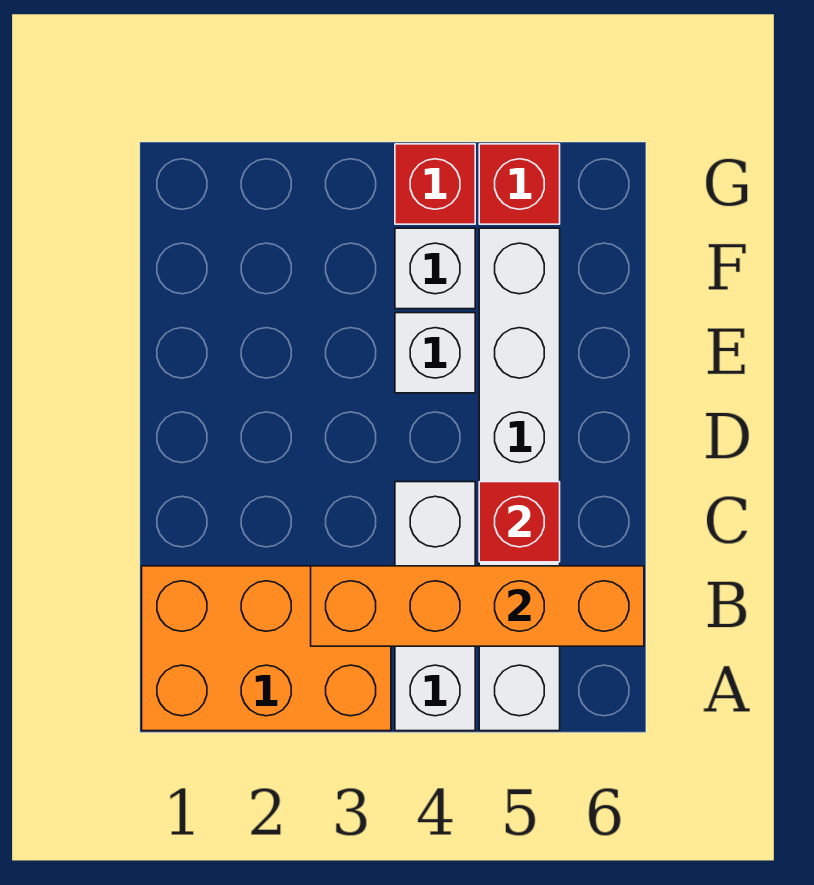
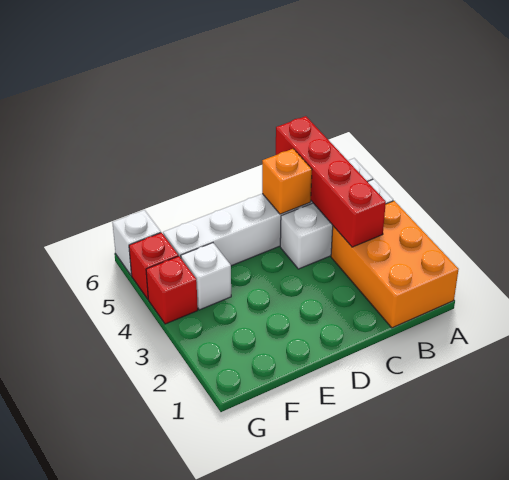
orange 1x4 brick [311,566,644,646] -> red 1x4 brick [276,116,386,247]
red 1x1 brick [479,482,560,562] -> orange 1x1 brick [262,149,312,214]
white 1x1 brick [395,313,475,393] -> white 1x1 brick moved to [112,210,161,275]

